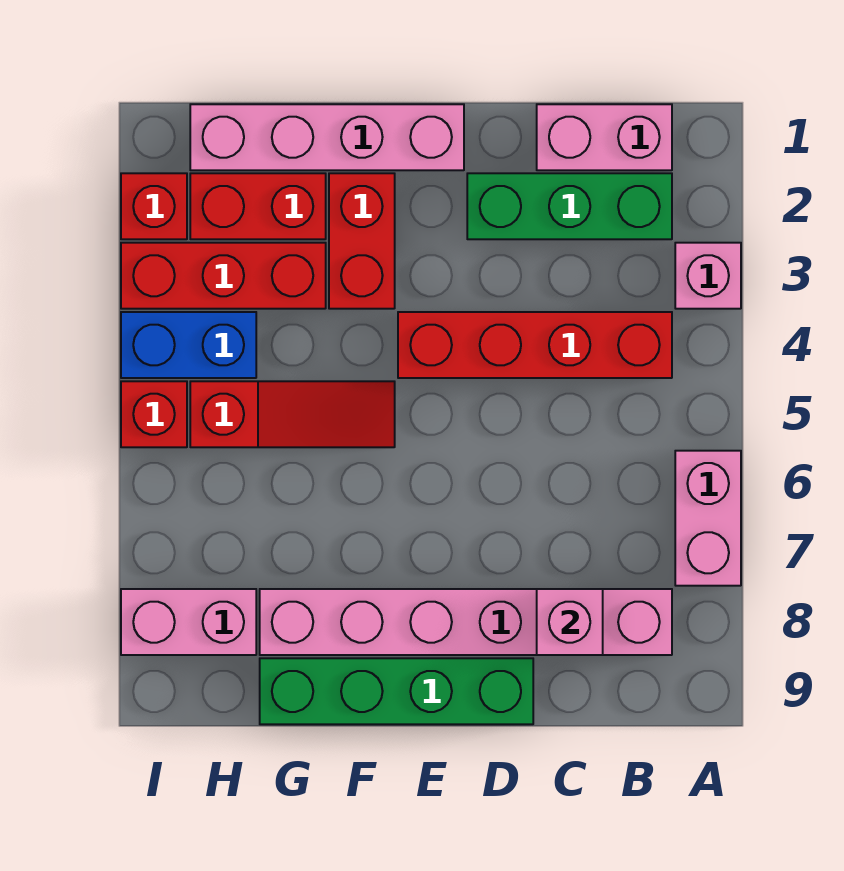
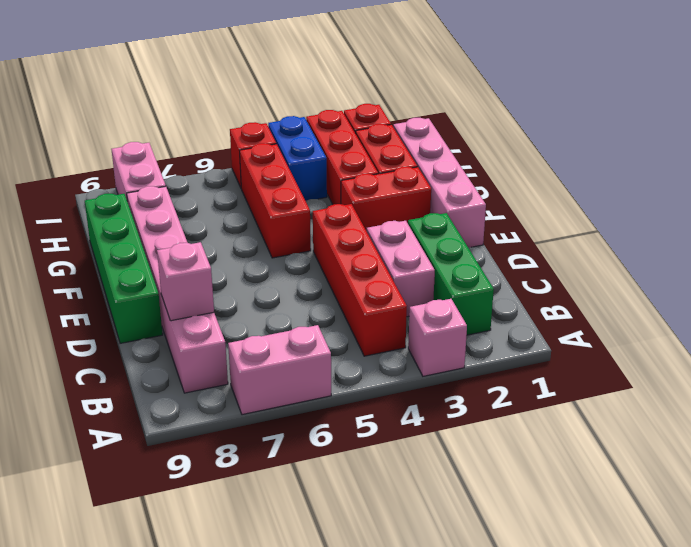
pink 1x2 brick [537,104,672,170] -> pink 1x2 brick moved to [367,221,435,317]
red 1x3 slope [190,381,395,447] -> red 1x3 brick [239,143,311,258]

